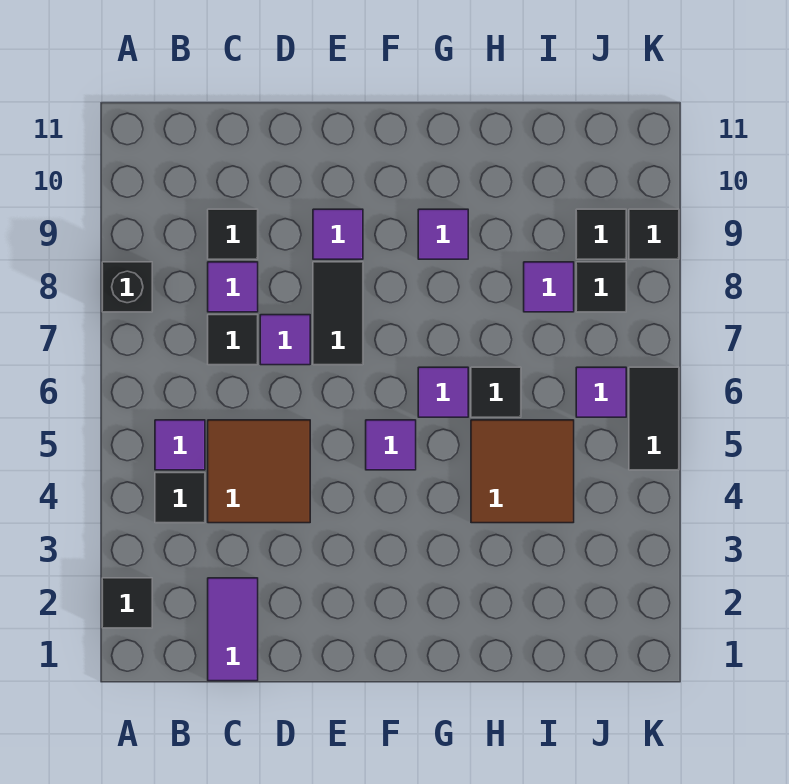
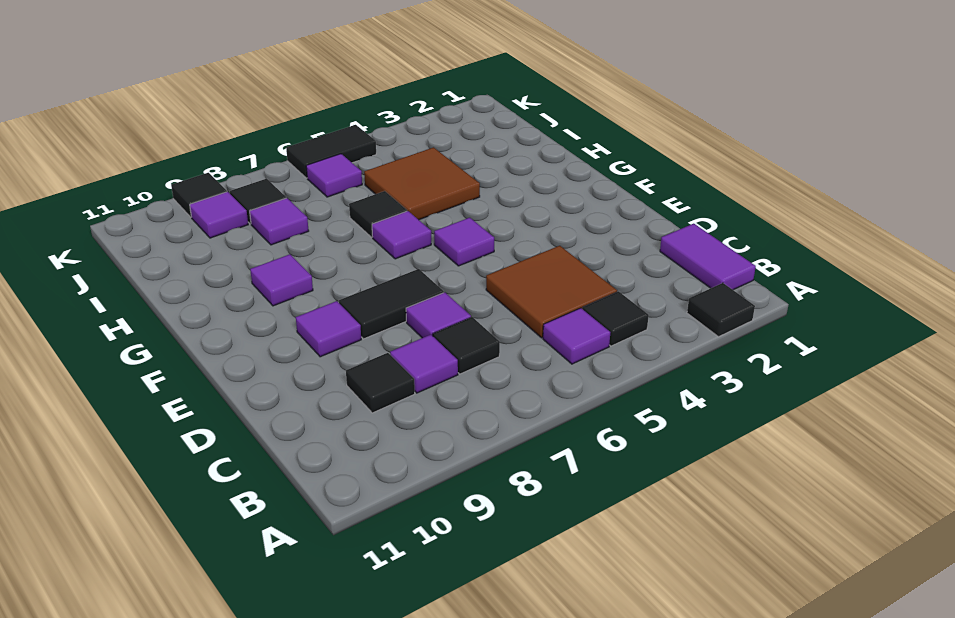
black 1x1 brick [102,262,152,312] -> none
purple 1x2 tile [208,578,258,681] -> purple 1x2 tile turned to [660,224,756,290]
black 1x1 tile [576,209,626,259] -> purple 1x1 tile [190,192,248,238]

